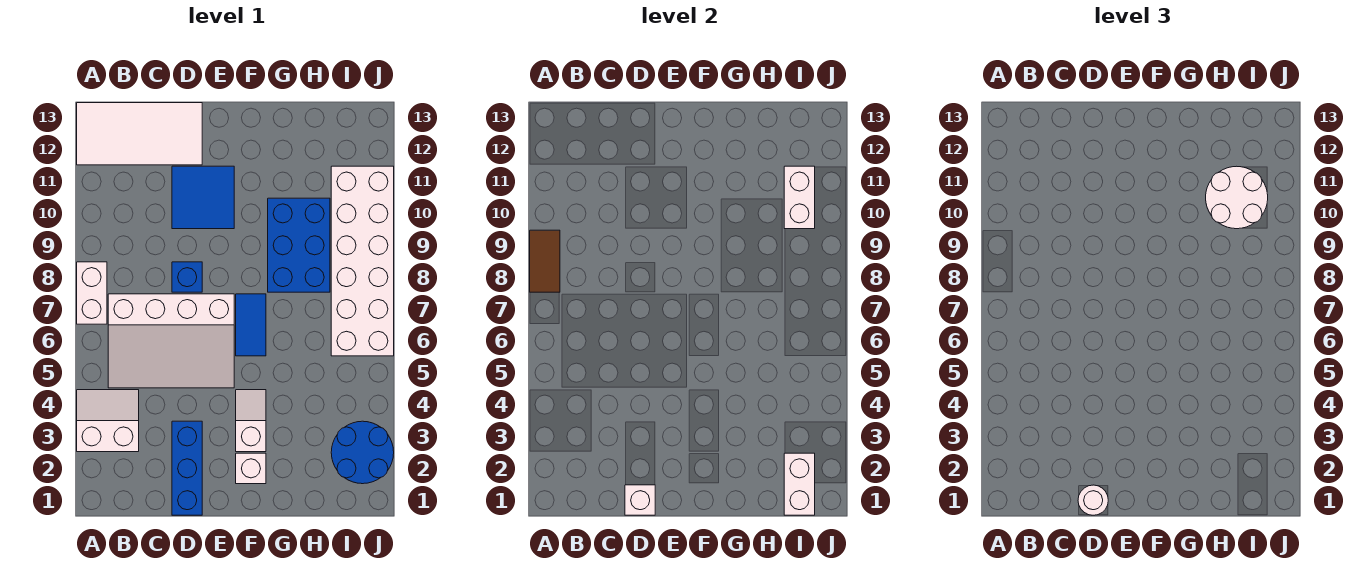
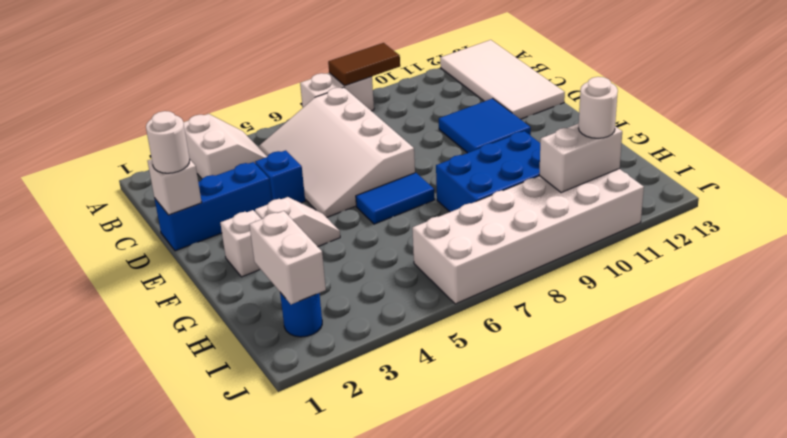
blue 1x1 brick [172,262,202,292] -> blue 1x1 brick moved to [255,150,305,203]
white 2x2 round brick [1206,166,1268,229] -> white 1x1 round brick [579,77,618,138]
white 1x2 brick [784,453,815,515] -> white 1x2 brick turned to [249,211,326,304]
blue 2x2 round brick [331,421,394,484] -> blue 1x1 round brick [280,293,322,337]

